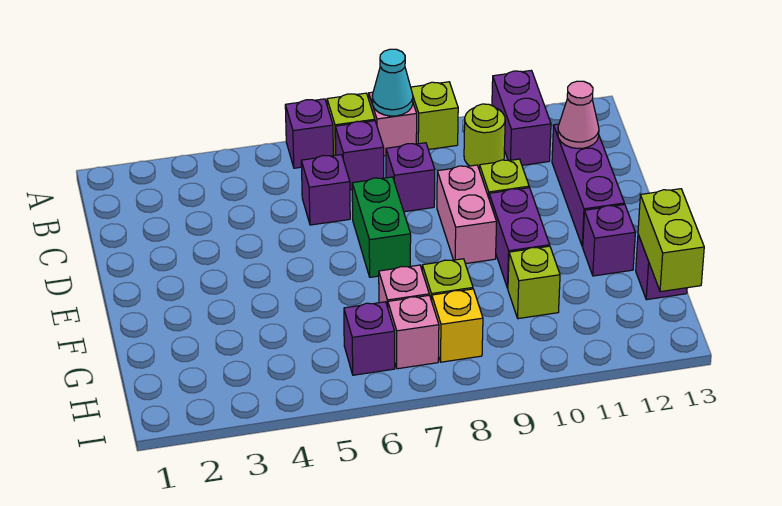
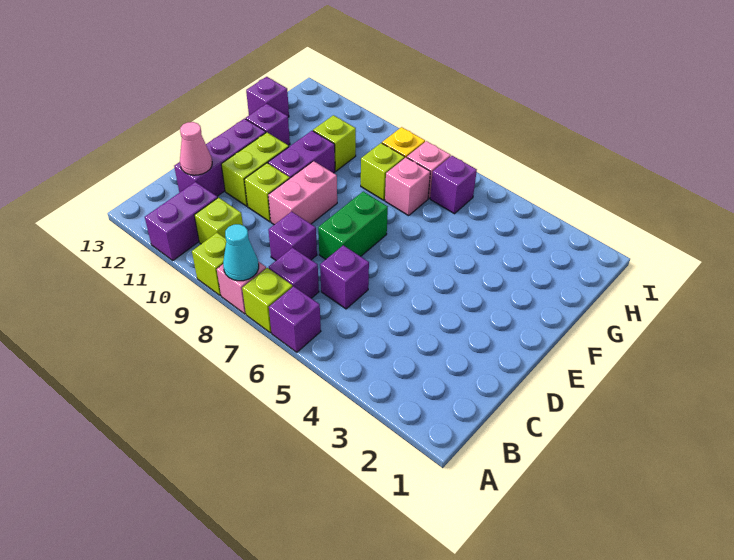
lime 1x1 round brick [464,104,505,168] -> lime 1x1 brick [194,198,243,244]
lime 1x2 brick [638,189,704,292] -> lime 1x2 brick moved to [221,132,289,206]

